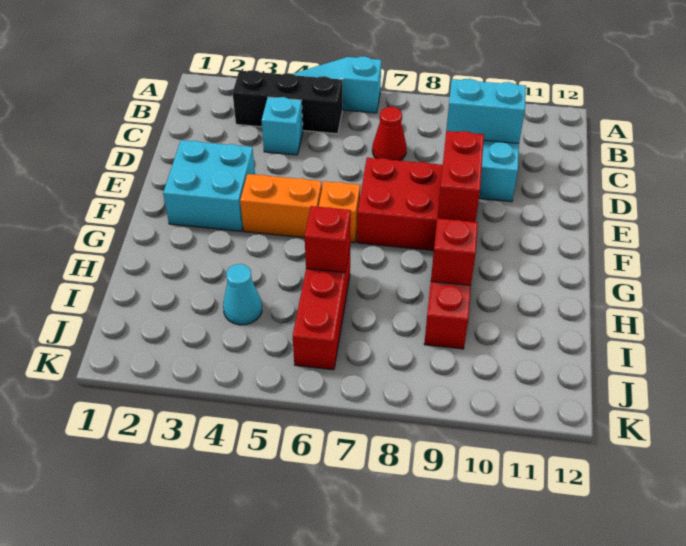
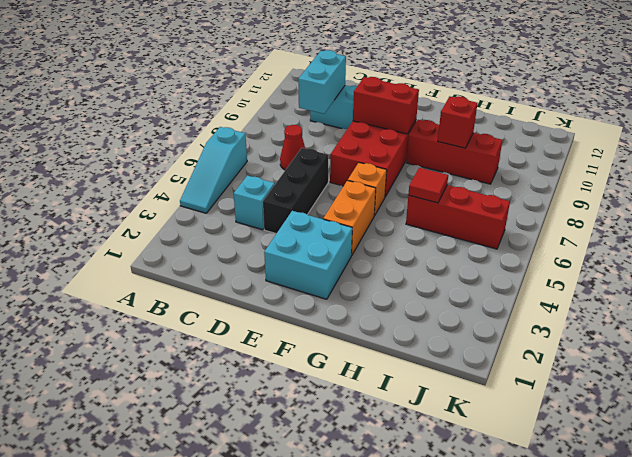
black 1x3 brick [233,70,342,134] -> black 1x3 brick moved to [263,148,328,234]
red 1x1 brick [305,206,351,273] -> red 1x1 tile [408,168,448,203]
cyan 1x1 cone [223,264,262,325] -> none

